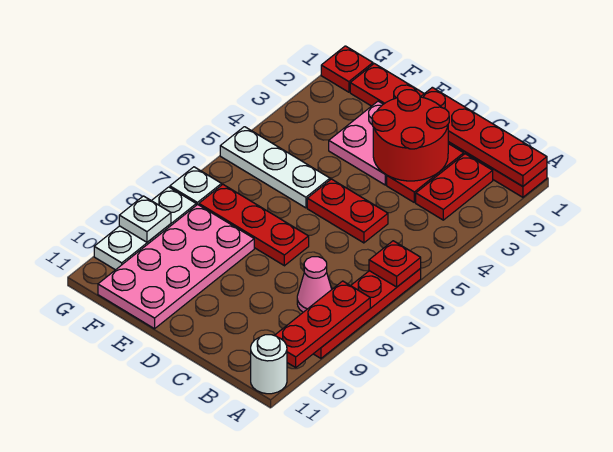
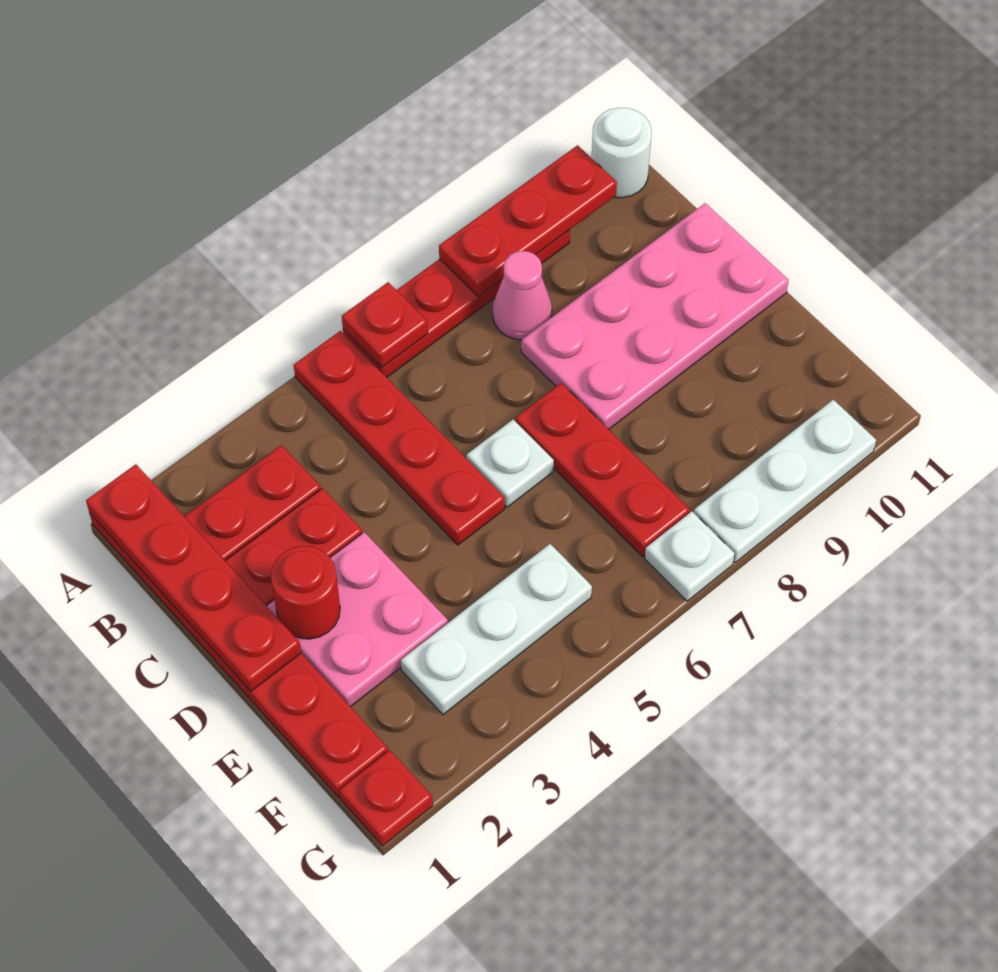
red 2x2 round brick [372,90,449,181] -> red 1x1 round brick [271,546,340,639]
red 1x2 plate [307,179,388,243] -> red 1x4 plate [294,331,505,545]
white 1x3 plate [220,127,330,208] -> white 1x3 plate turned to [401,544,592,715]
pink 2x4 plate [98,204,254,329] -> pink 2x4 plate moved to [521,203,789,429]
white 1x1 plate [119,196,171,242] -> white 1x1 plate moved to [467,420,554,507]

